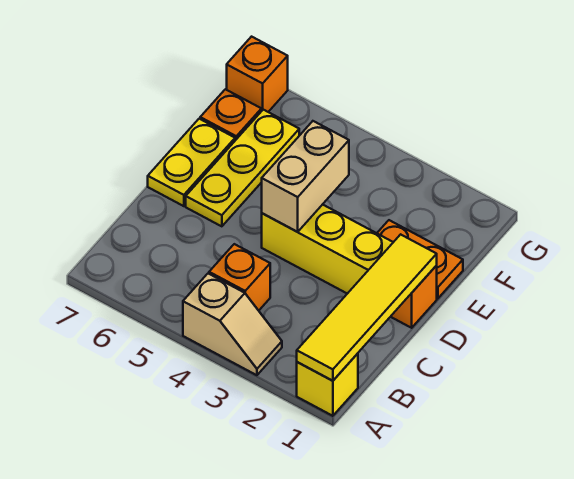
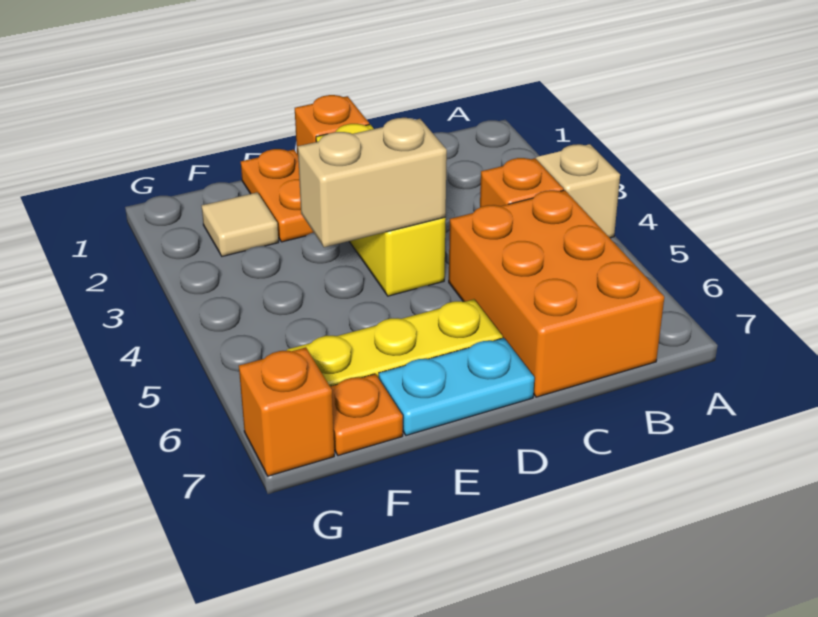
yellow 1x1 brick [297,353,358,416] -> none
yellow 1x4 tile [297,234,437,381] -> none
none -> orange 2x3 brick [449,190,664,397]
yellow 1x2 plate [148,119,235,206] -> cyan 1x2 plate [379,338,534,436]
none -> tan 1x1 tile [202,192,279,256]

